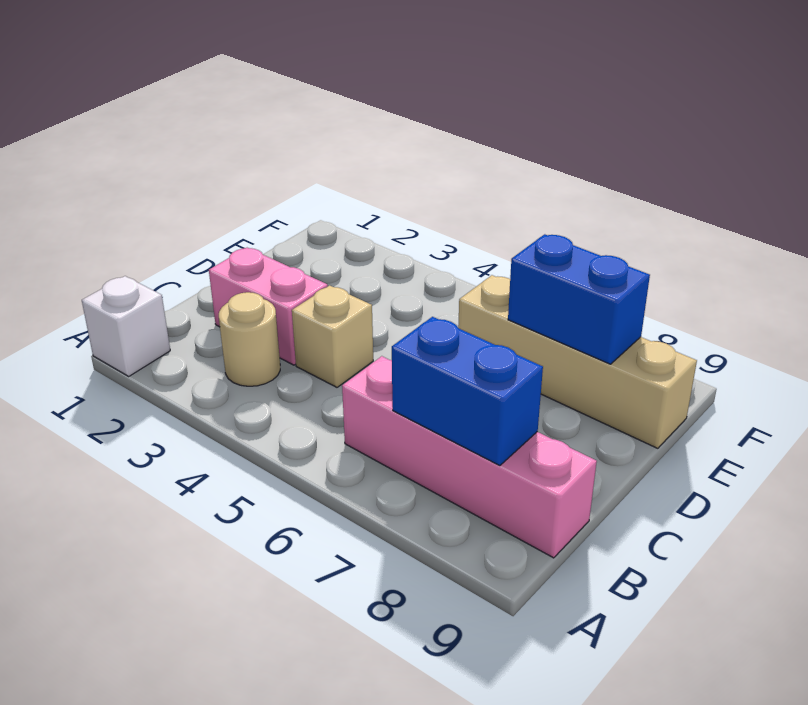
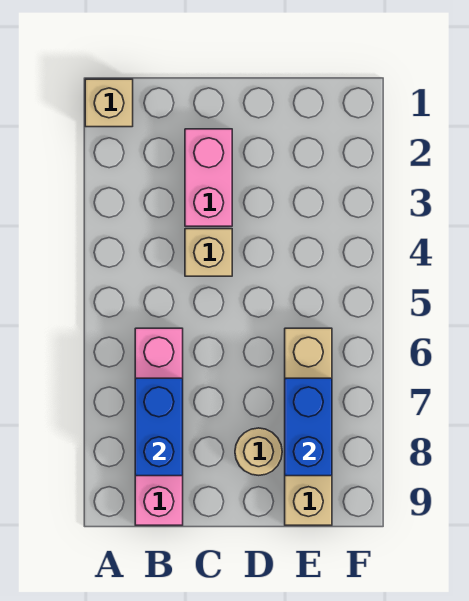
white 1x1 brick [82,276,170,376] -> tan 1x1 brick [85,79,133,127]
tan 1x1 round brick [219,292,280,386] -> tan 1x1 round brick moved to [235,428,282,475]

